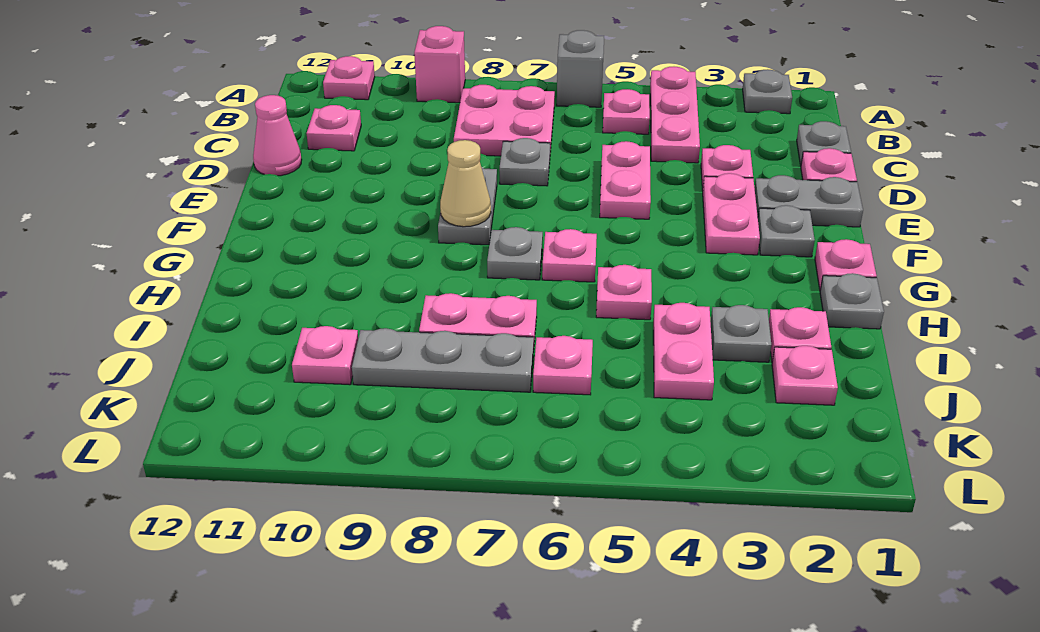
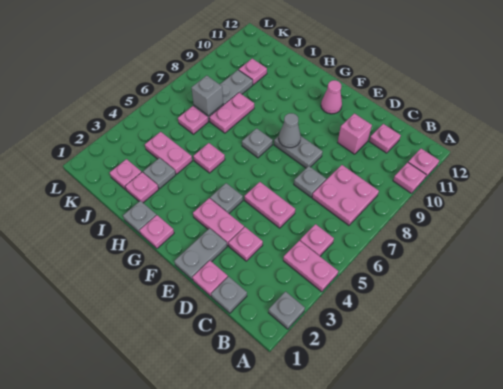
pink 1x3 plate [650,67,700,163] -> pink 1x2 plate [283,241,338,292]
grey 1x1 brick [557,30,604,107] -> grey 1x1 brick moved to [192,75,223,116]
pink 1x1 brick [414,26,465,103] -> pink 1x1 brick moved to [338,113,372,154]
pink 1x1 cone [253,95,302,176] -> pink 1x1 cone moved to [321,80,342,114]
grey 1x1 plate [758,205,815,257] -> grey 1x1 plate moved to [210,183,243,213]
tan 1x1 cone [440,140,491,227] -> grey 1x1 cone [279,113,301,148]
pink 1x1 plate [542,229,597,282] -> pink 1x1 plate moved to [393,162,426,193]

